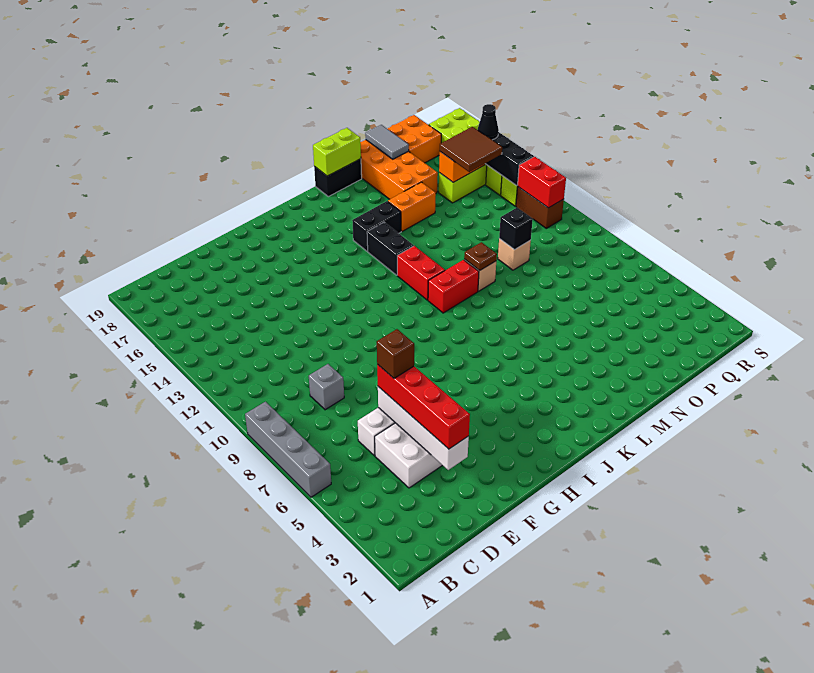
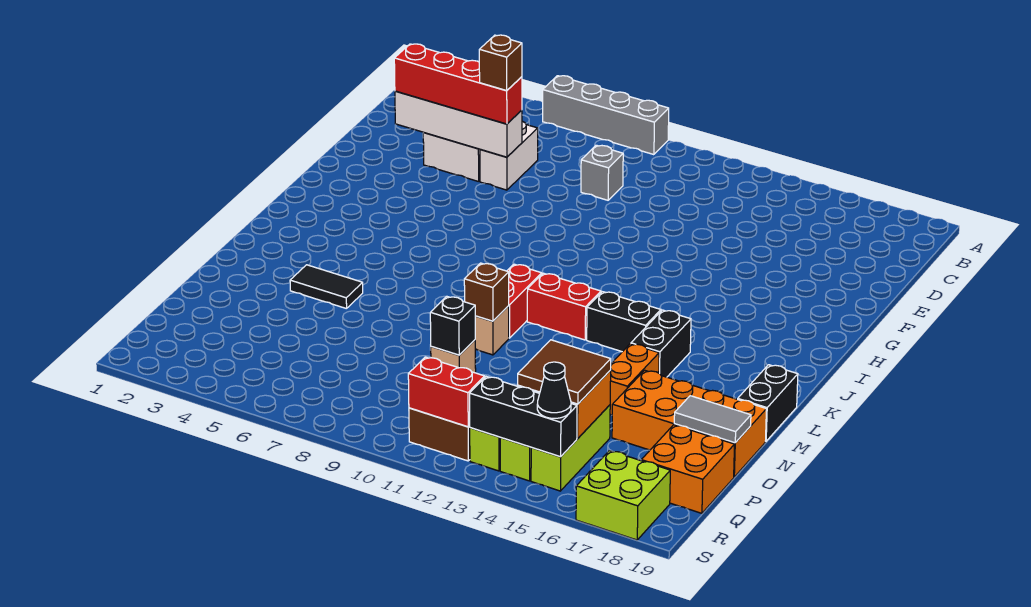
lime 1x2 brick [313,128,361,176] -> none
none -> black 1x2 tile [290,265,363,309]
brown 1x1 plate [464,242,497,271] -> brown 1x1 brick [464,263,509,321]

